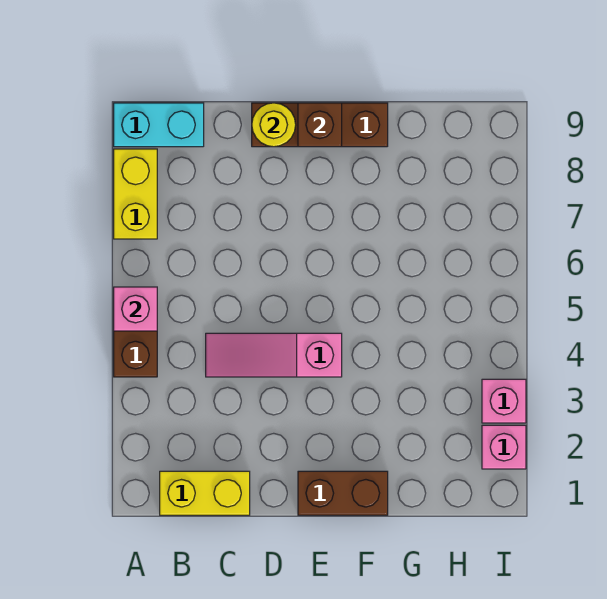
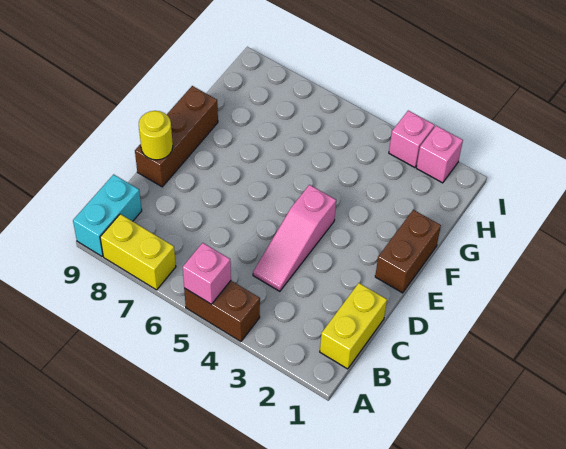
brown 1x1 brick [298,103,342,147] -> none

